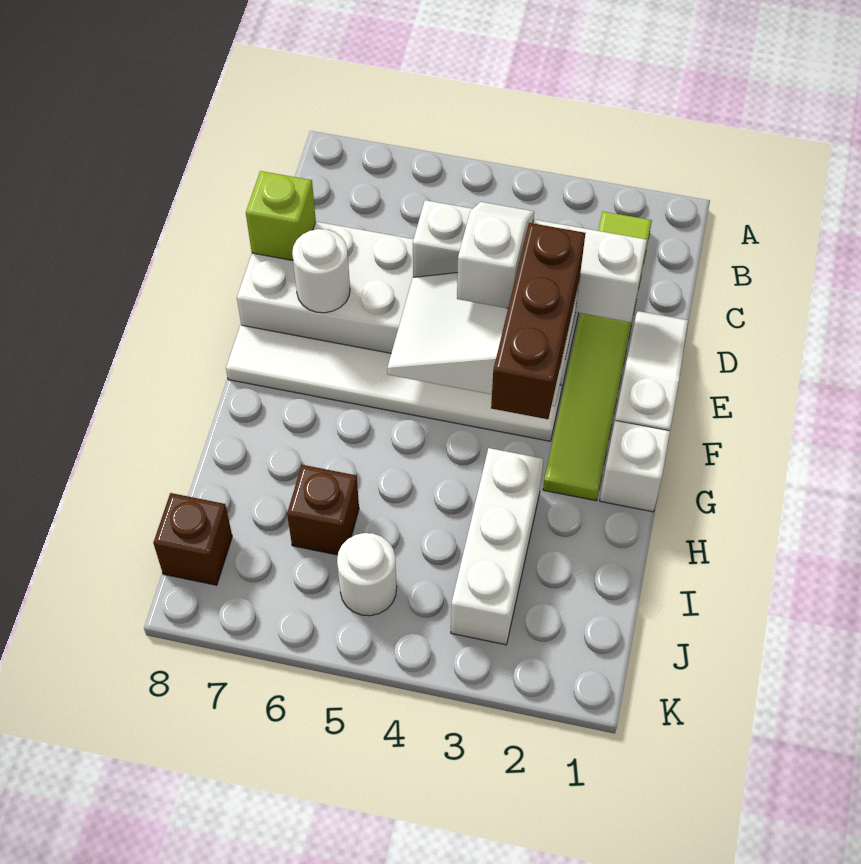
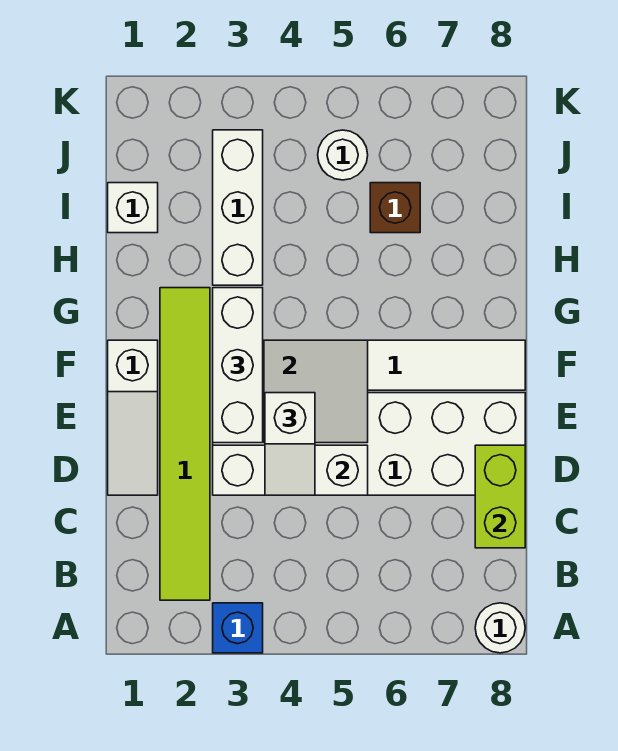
none -> blue 1x1 brick [213,603,263,653]
white 1x4 brick [413,200,647,322] -> white 1x3 brick [213,445,368,495]
lime 1x1 brick [246,171,316,260] -> lime 1x2 brick [475,445,525,548]
brown 1x3 brick [491,223,585,419] -> white 1x3 brick [213,288,263,443]
white 1x1 round brick [292,229,350,313] -> white 1x1 round brick moved to [475,603,525,653]
white 1x1 brick [600,421,670,512] -> white 1x1 brick moved to [108,183,158,233]
brown 1x1 brick [153,493,232,585] -> none

